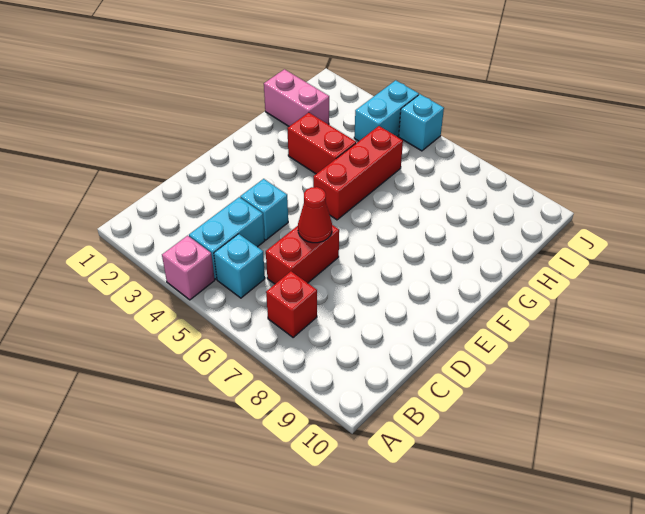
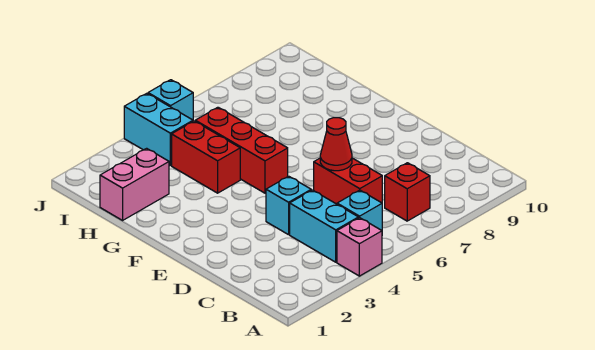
red 1x2 brick [287,113,356,174] -> red 1x2 brick turned to [172,121,240,193]

